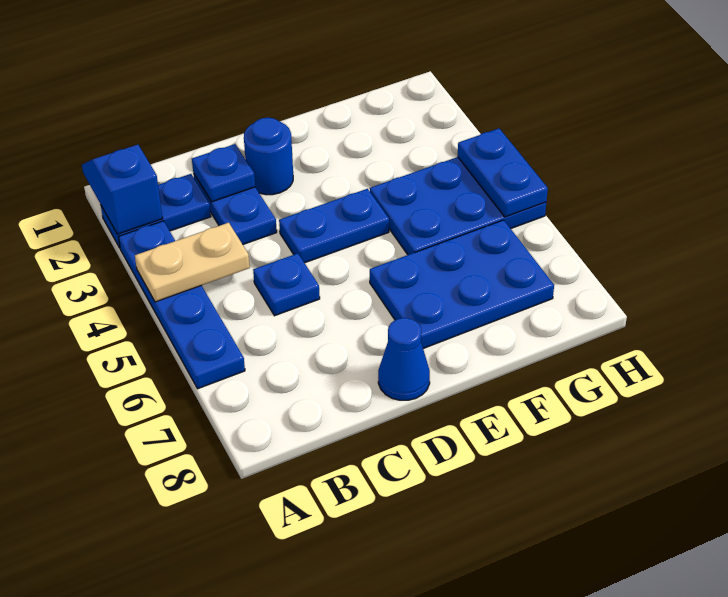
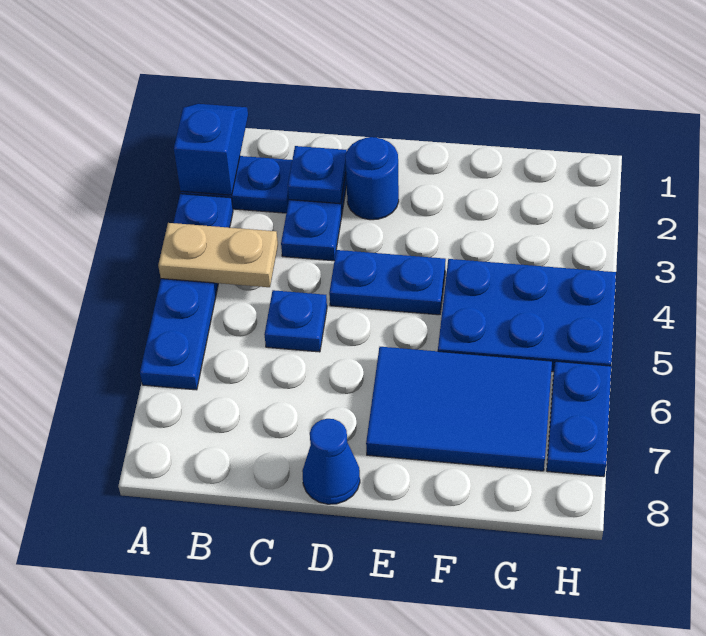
blue 2x3 plate [370,220,554,349] -> blue 2x3 tile [366,347,552,471]
blue 1x2 plate [458,128,548,217] -> blue 1x2 plate moved to [547,361,611,477]

